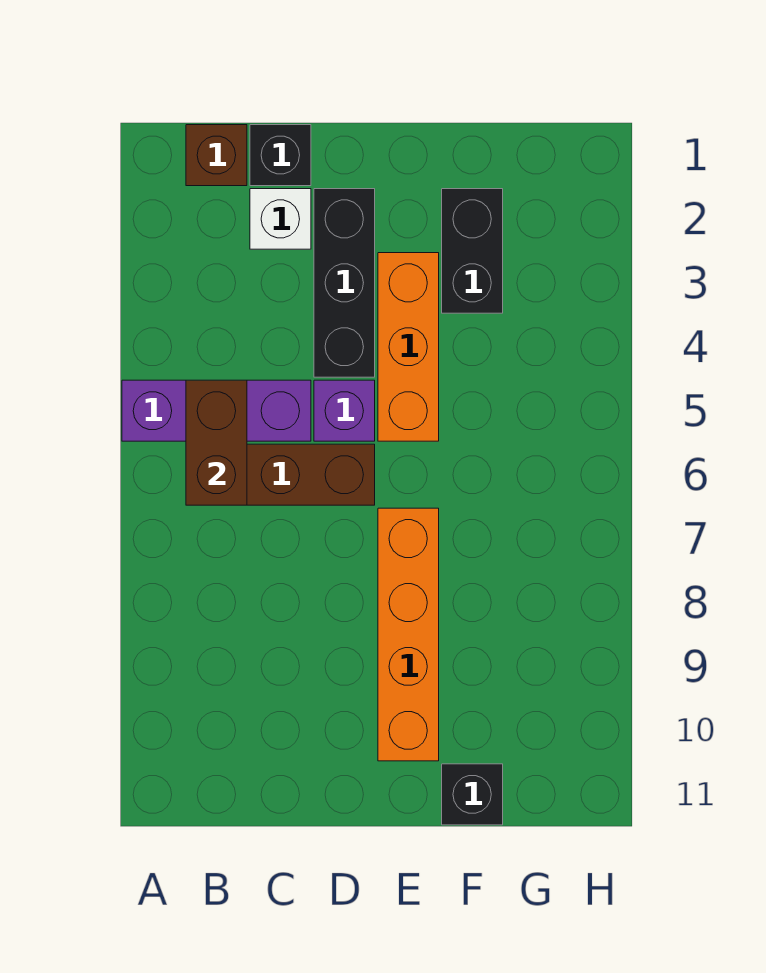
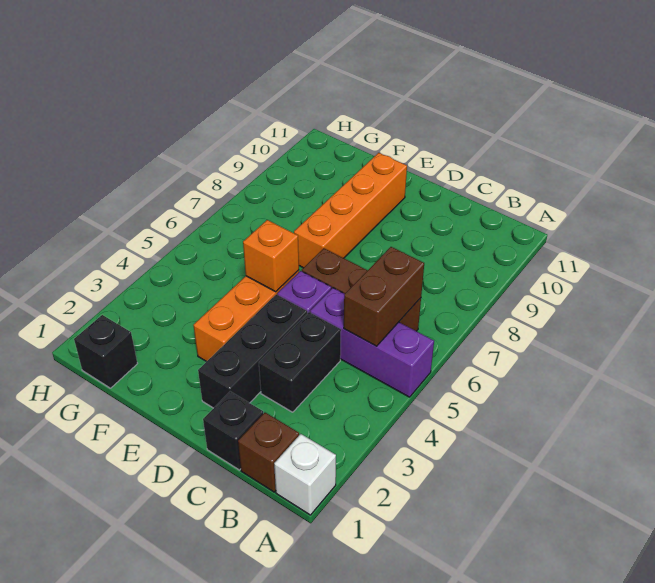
white 1x1 brick [250,189,311,249] -> white 1x1 brick moved to [274,434,336,515]
none -> orange 1x1 brick [243,220,299,292]
black 1x2 brick [442,189,503,313] -> black 1x2 brick moved to [259,312,341,412]
black 1x1 brick [442,764,503,825] -> black 1x1 brick moved to [74,315,137,388]

